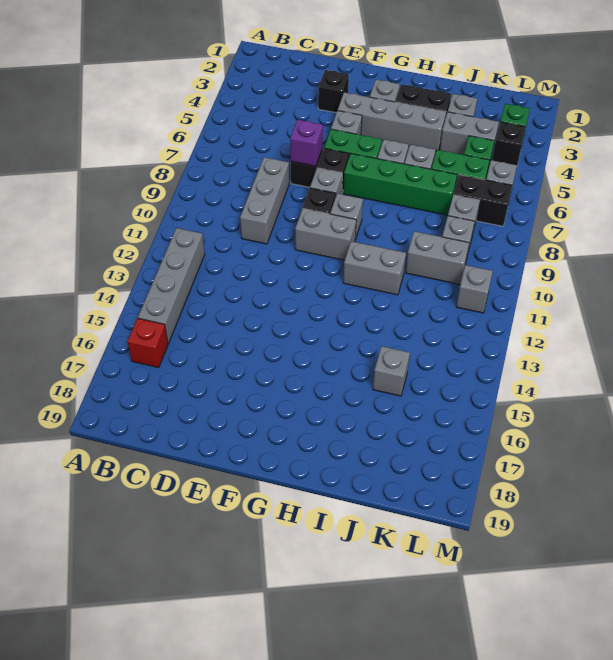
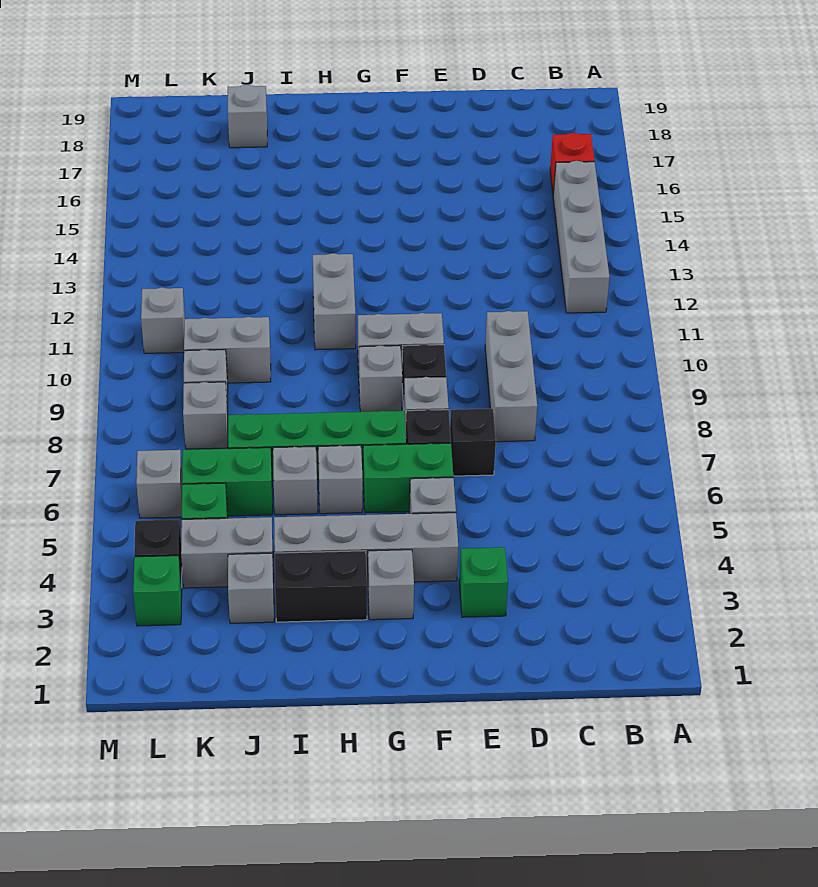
black 1x1 brick [318,70,349,113] -> green 1x1 brick [459,547,508,617]
purple 1x1 brick [290,120,323,166] -> none
grey 1x2 brick [343,241,406,295] -> grey 1x2 brick turned to [313,253,356,350]
grey 1x1 brick [373,346,410,396] -> grey 1x1 brick moved to [228,85,267,148]
black 1x2 brick [453,175,512,226] -> none

